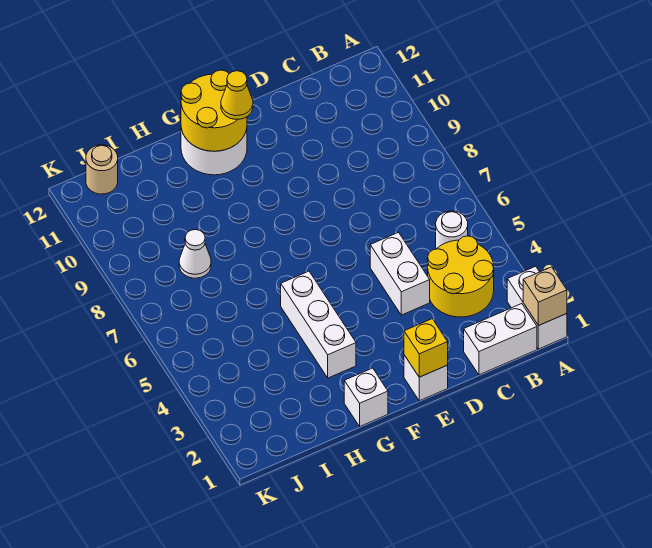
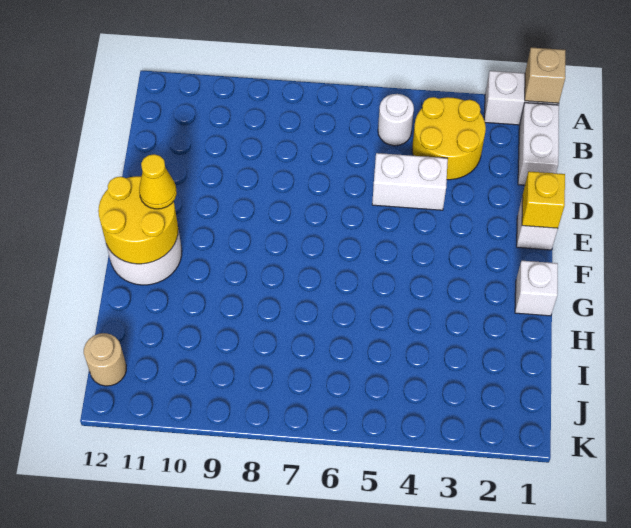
white 1x3 brick [281,271,356,378] -> none
white 1x1 cone [179,230,211,278] -> none

